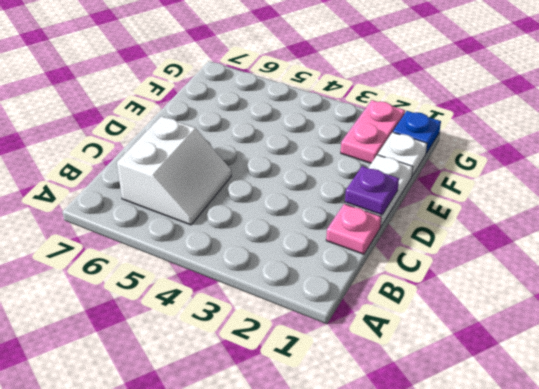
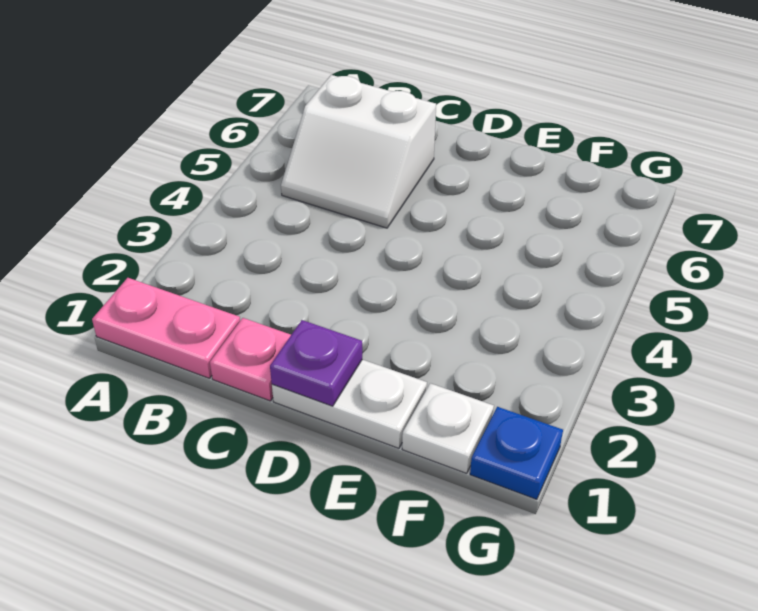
pink 1x2 plate [341,100,405,163] -> pink 1x2 plate moved to [92,278,240,378]

